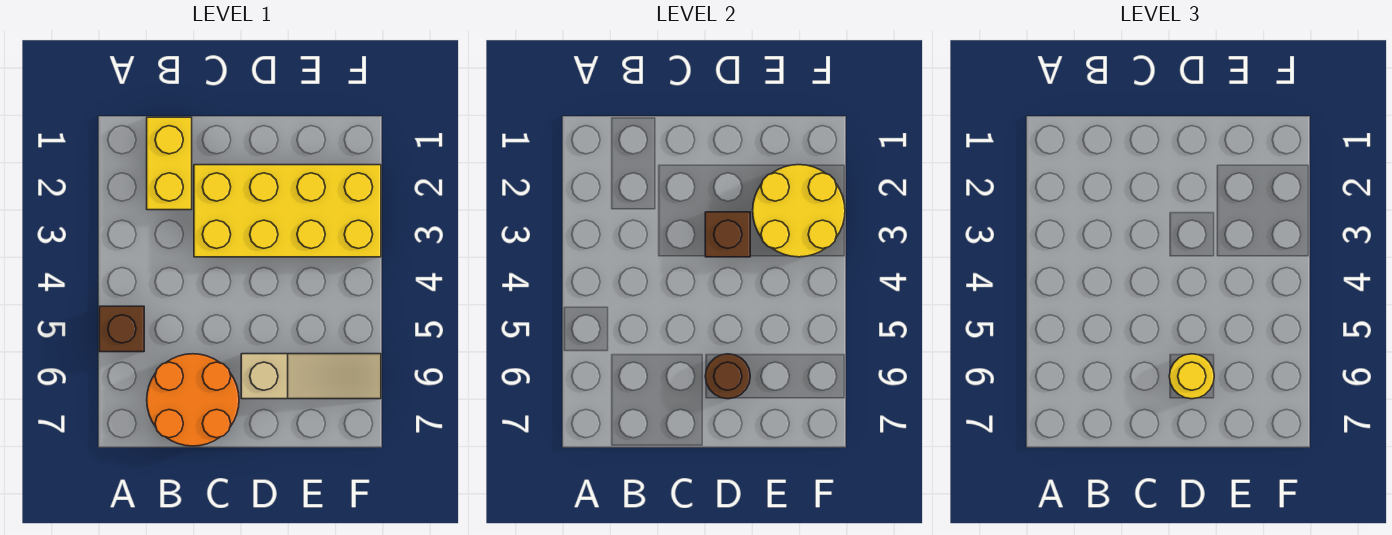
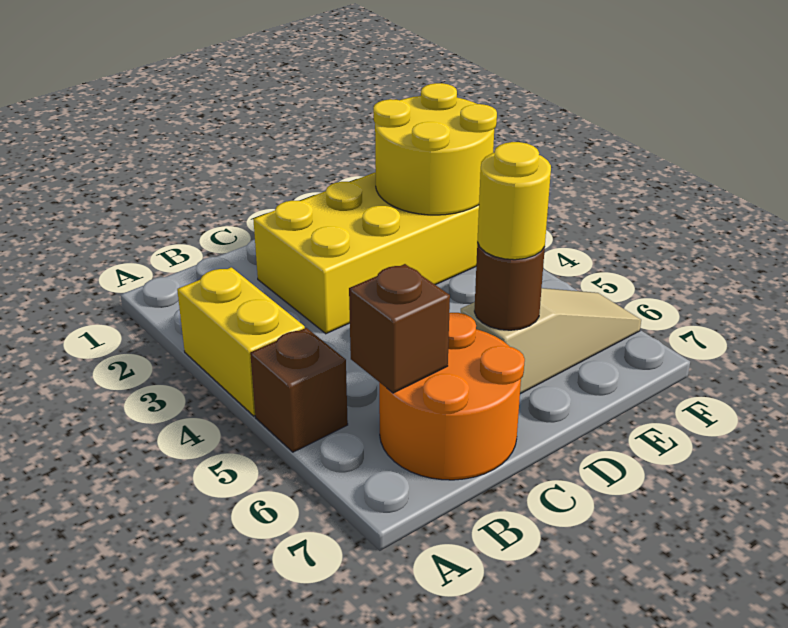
yellow 1x2 brick [147,117,192,210] -> yellow 1x2 brick moved to [177,267,305,416]
brown 1x1 brick [705,212,750,257] -> brown 1x1 brick moved to [349,264,450,393]

